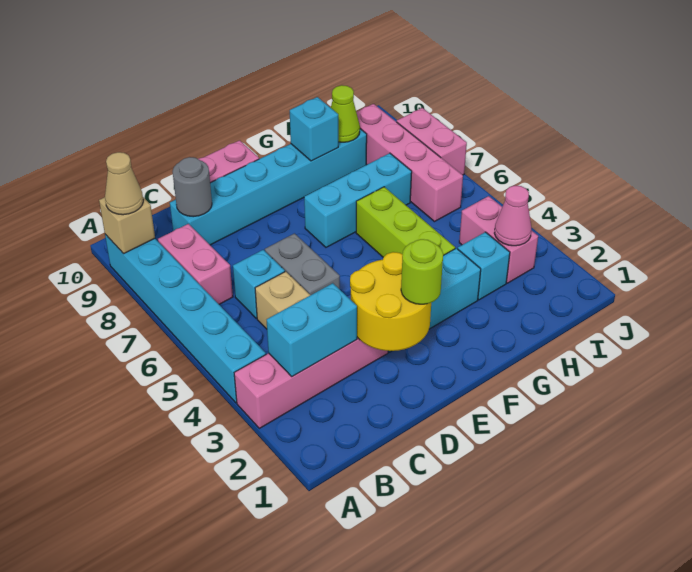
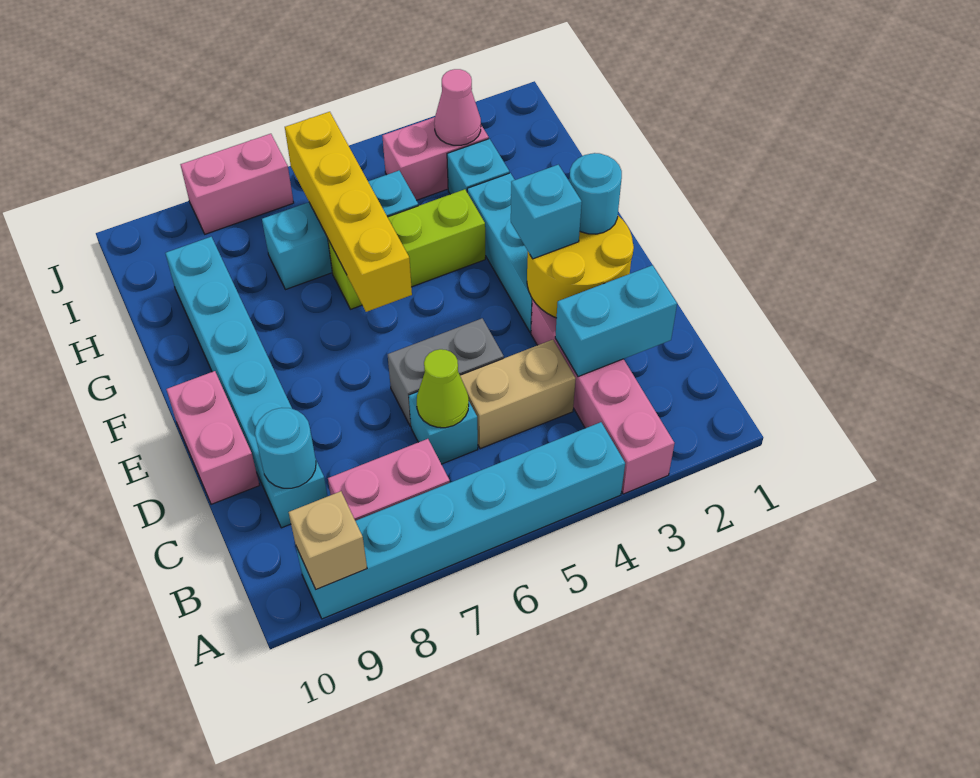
tan 1x1 cone [105,152,143,215] -> none
cyan 1x2 brick [267,283,357,377] -> cyan 1x2 brick turned to [555,265,677,377]
grey 1x1 round brick [172,157,212,217] -> cyan 1x1 round brick [255,408,316,488]
lime 1x1 round brick [401,239,443,304] -> cyan 1x1 round brick [569,153,622,234]
none -> yellow 1x4 brick [285,112,412,312]
cyan 1x3 brick [304,153,412,247] -> cyan 1x3 brick turned to [262,171,418,290]
cyan 1x1 brick [290,97,338,161] -> cyan 1x1 brick moved to [511,165,582,259]
lime 1x1 cone [331,85,360,142] -> lime 1x1 cone moved to [417,349,469,428]
pink 1x4 brick [356,104,463,222] -> none

